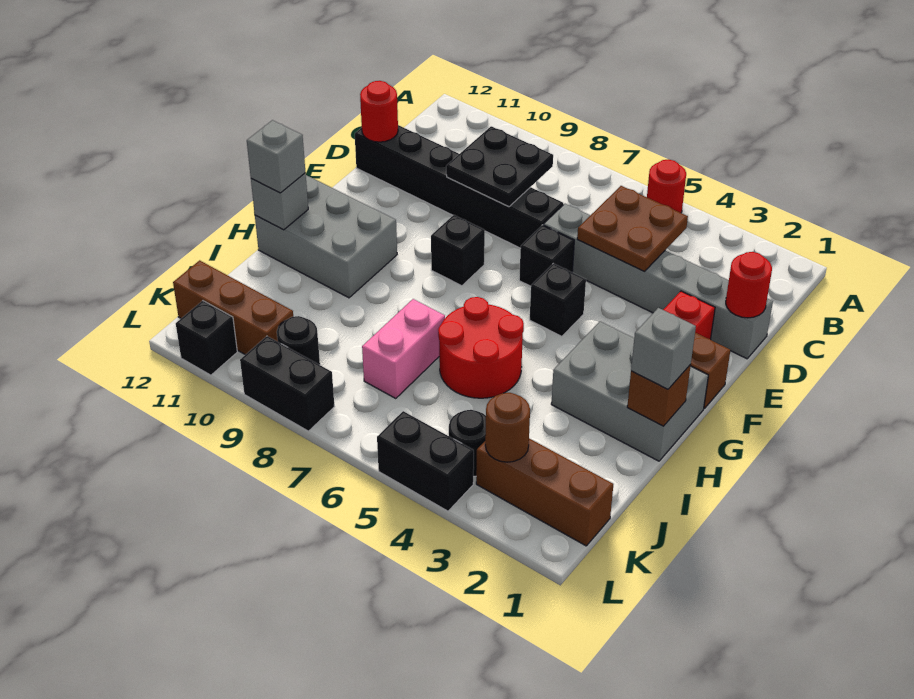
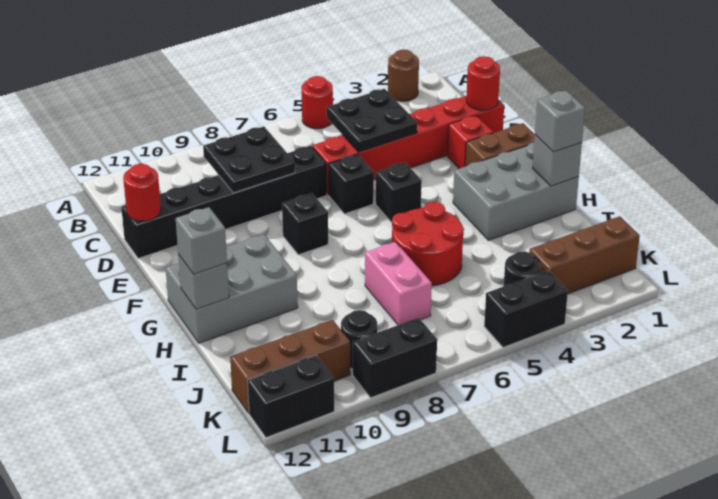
brown 2x2 plate [577,186,688,271] -> black 2x2 plate [327,89,417,152]
grey 1x6 brick [544,204,773,359] -> red 1x6 brick [312,96,504,195]
brown 1x1 brick [627,365,691,426] -> grey 1x1 brick [533,135,582,186]
brown 1x1 round brick [485,393,530,462] -> brown 1x1 round brick moved to [388,50,419,101]
black 1x1 brick [176,301,237,375] -> black 1x2 brick [247,355,334,438]

